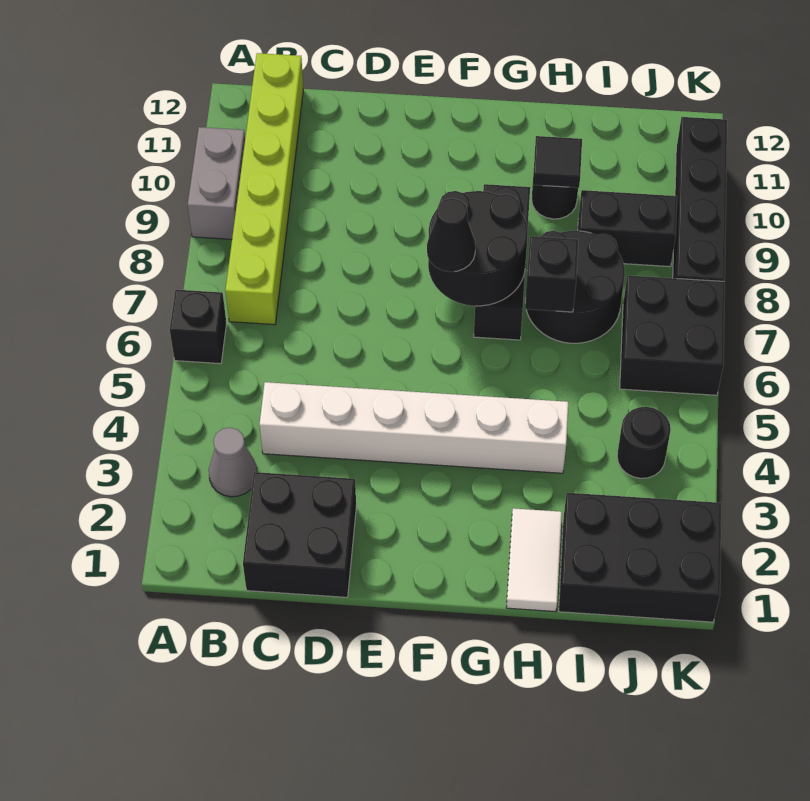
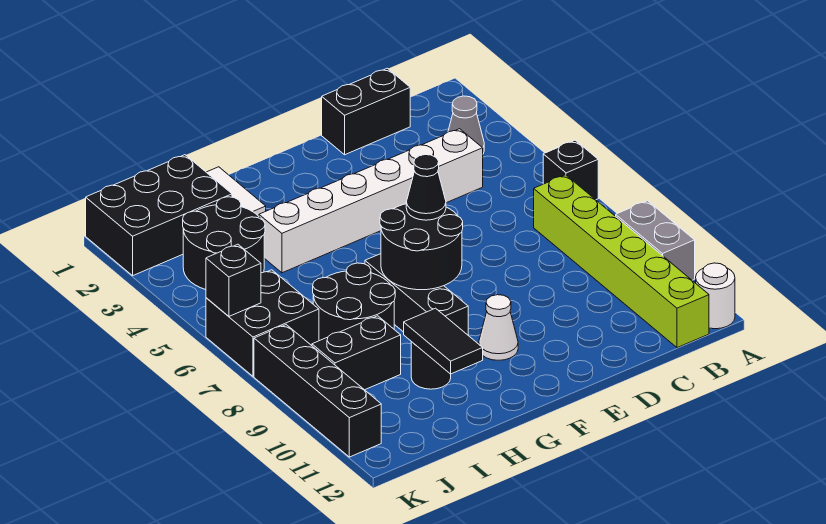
none -> white 1x1 round brick [696,263,735,329]
black 2x2 brick [243,472,356,597] -> black 1x2 brick [322,68,410,155]
none -> white 1x1 cone [479,295,518,360]
black 1x1 brick [525,236,578,312] -> black 1x1 brick moved to [206,244,261,316]
black 1x1 tile [533,136,582,188] -> black 1x2 tile [404,308,483,374]
black 1x1 round brick [617,407,671,478] -> black 2x2 round brick [183,197,265,290]

